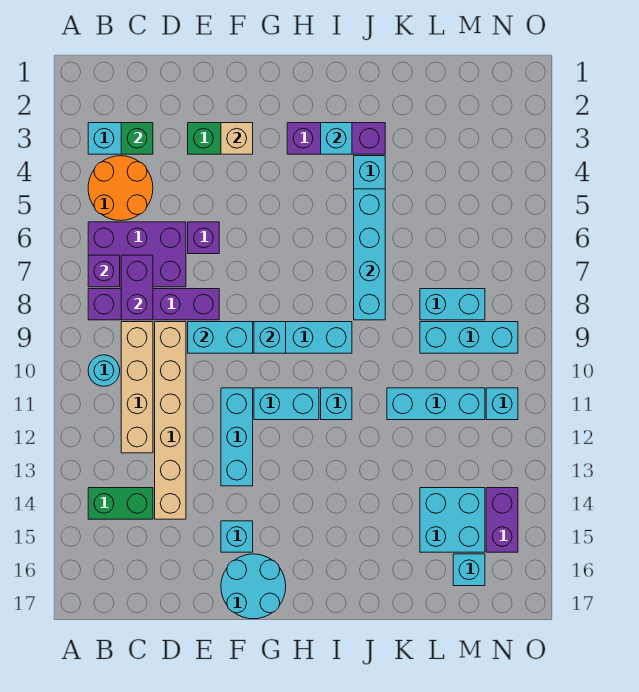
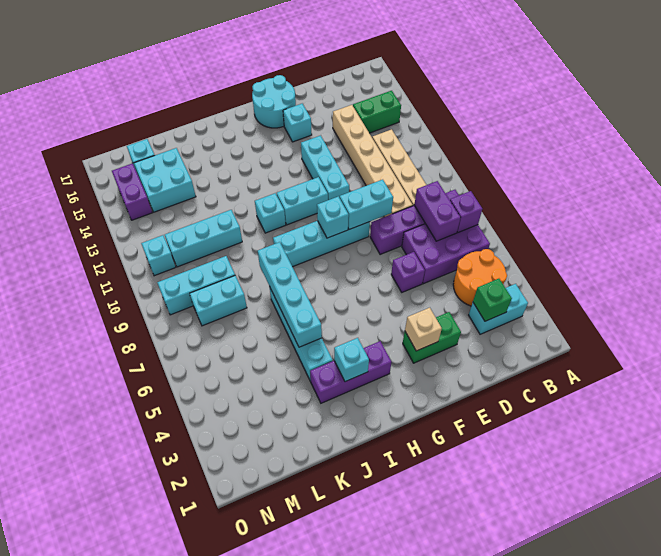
cyan 1x1 round brick [88,355,120,386] -> none

